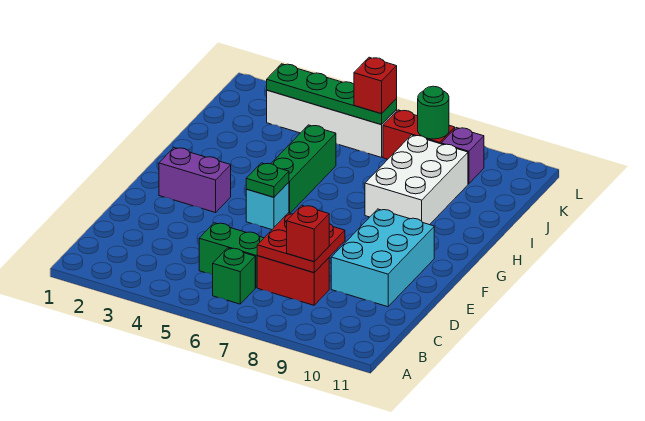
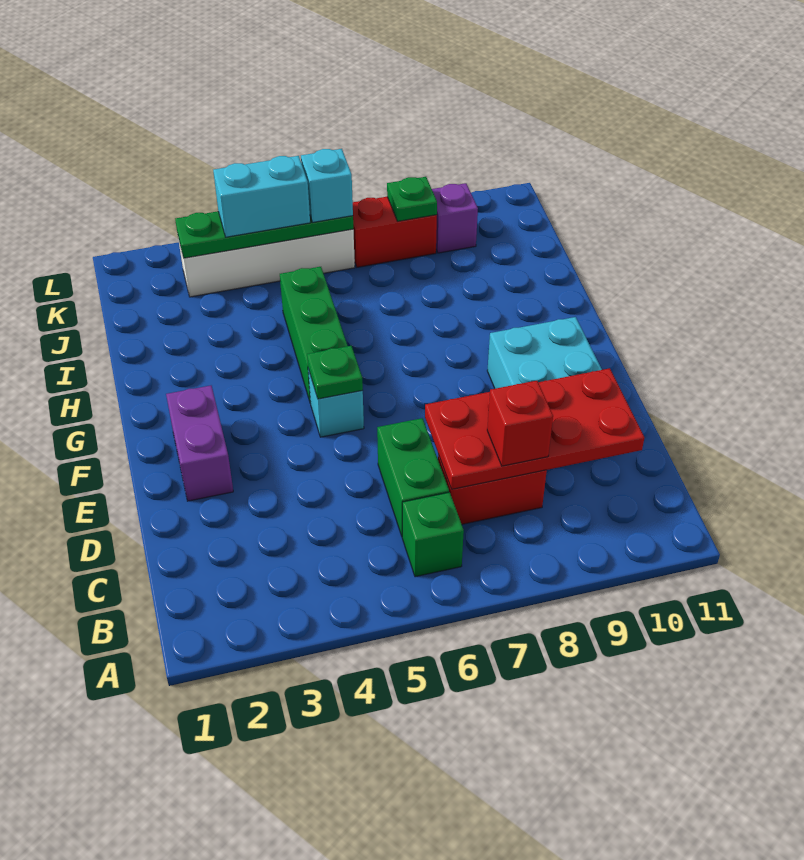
green 1x2 brick [199,223,264,288] -> green 1x2 brick turned to [377,418,449,536]
red 2x2 plate [257,213,345,273] -> red 2x4 plate [425,368,644,489]
purple 1x2 brick [159,148,231,213] -> purple 1x2 brick turned to [166,386,233,501]
white 2x3 brick [365,135,468,225] -> none
none -> cyan 1x2 brick [213,156,310,237]
red 1x1 brick [354,57,397,114] -> cyan 1x1 brick [301,149,353,222]
green 1x1 round brick [418,86,449,139] -> green 1x1 plate [387,177,437,221]

